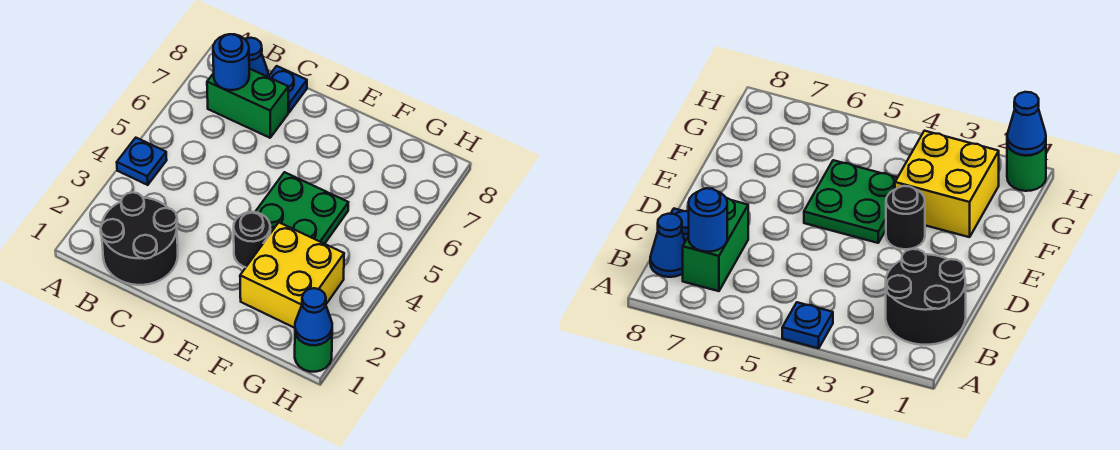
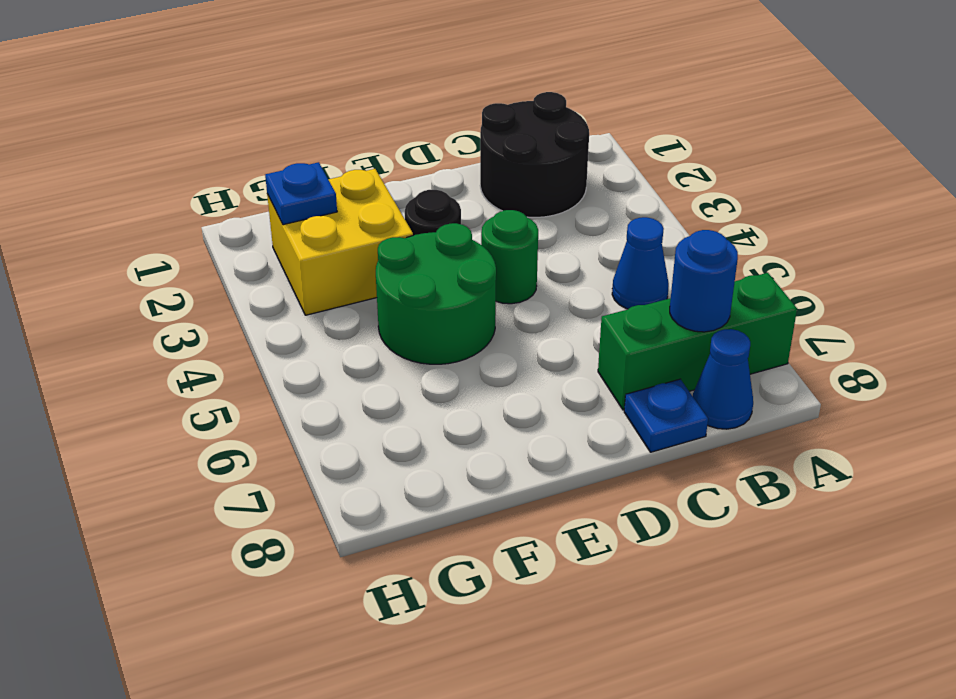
blue 1x1 plate [117,138,167,185] -> blue 1x1 plate moved to [265,162,337,225]
green 1x2 brick [207,69,288,138] -> green 1x3 brick [598,273,797,410]
green 2x2 plate [255,172,348,244] -> green 2x2 round brick [376,223,496,364]
green 1x1 round brick [295,333,332,372] -> green 1x1 round brick moved to [481,210,538,304]
blue 1x1 cone [295,288,332,345] -> blue 1x1 cone moved to [612,217,669,309]

